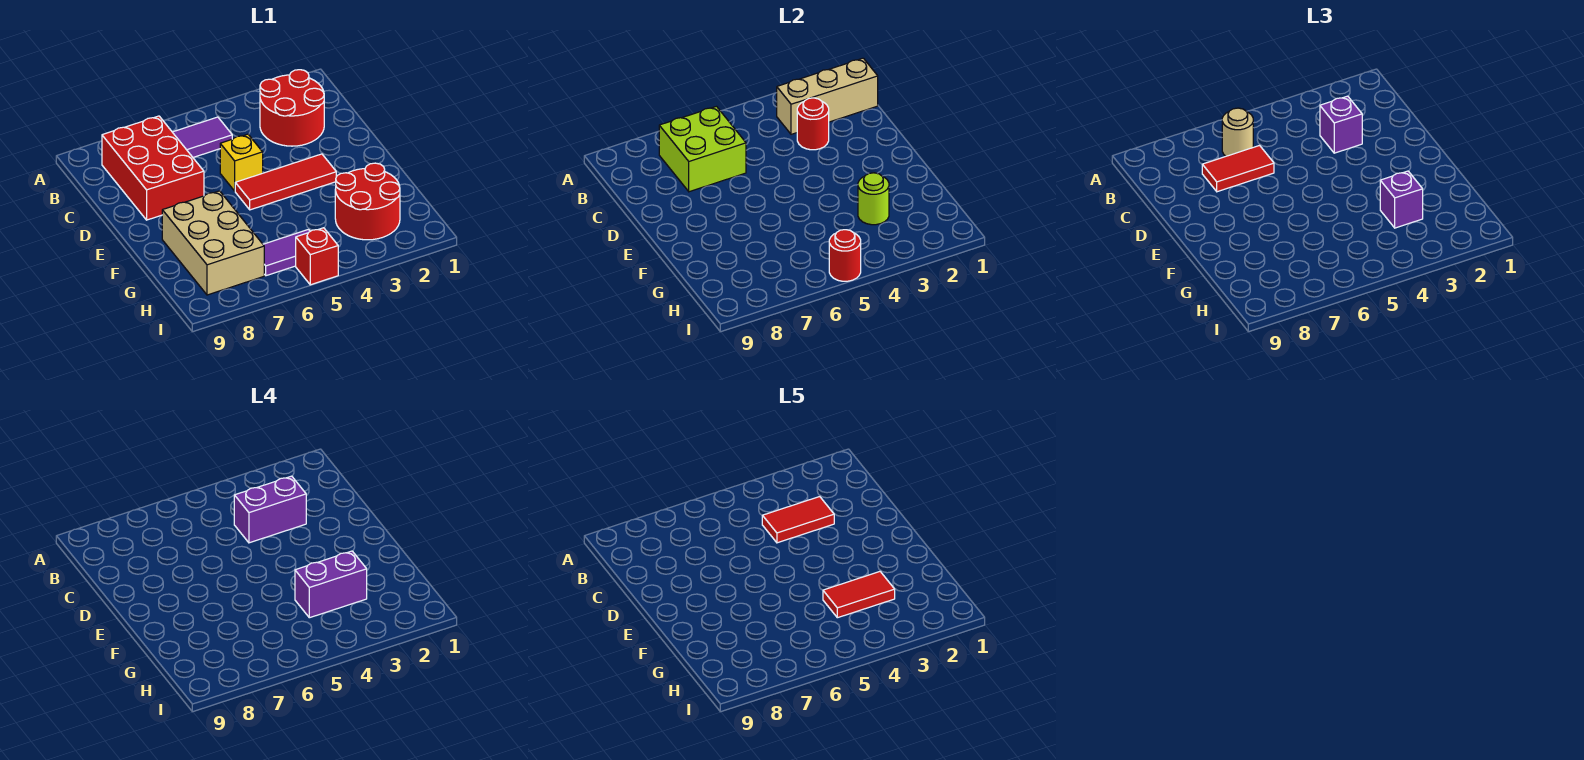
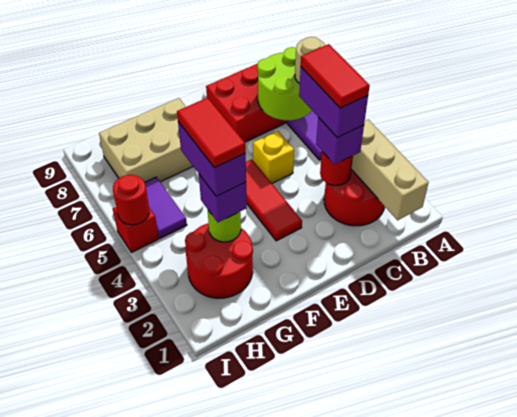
lime 2x2 brick [659,106,746,192] -> lime 2x2 round brick [257,47,312,120]
red 1x2 tile [1202,146,1274,192] -> none

